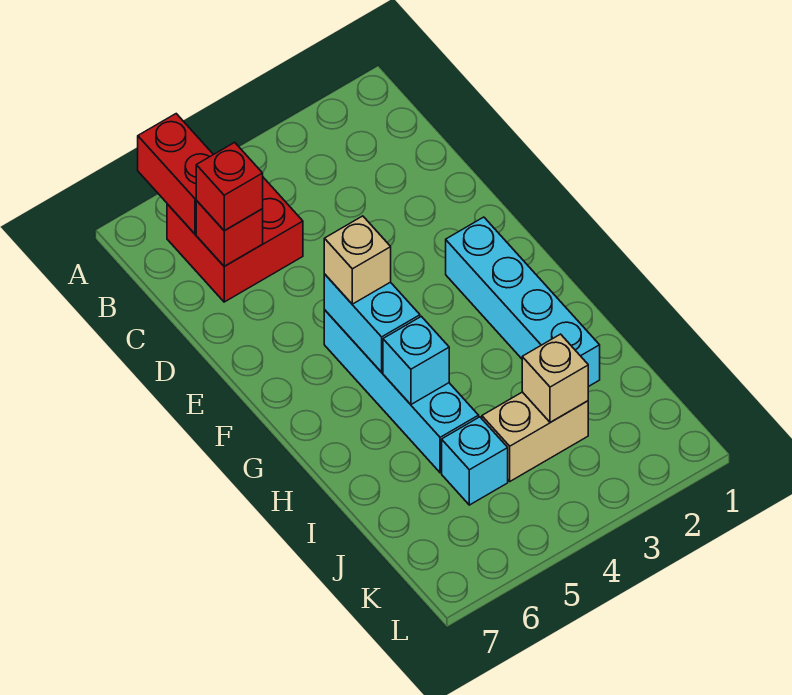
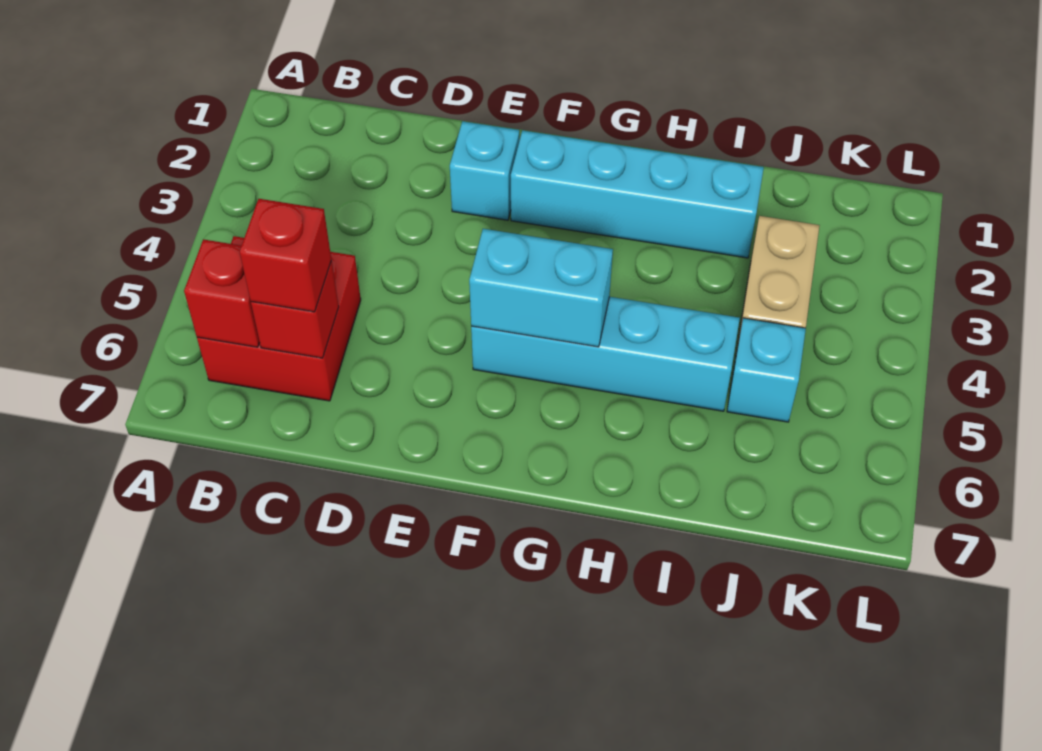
red 1x2 brick [138,114,213,234] -> red 1x1 brick [184,239,260,347]
tan 1x1 brick [324,216,391,304] -> none
cyan 1x1 brick [383,316,449,404] -> cyan 1x1 brick moved to [450,121,519,220]
tan 1x1 brick [522,334,588,422] -> none

